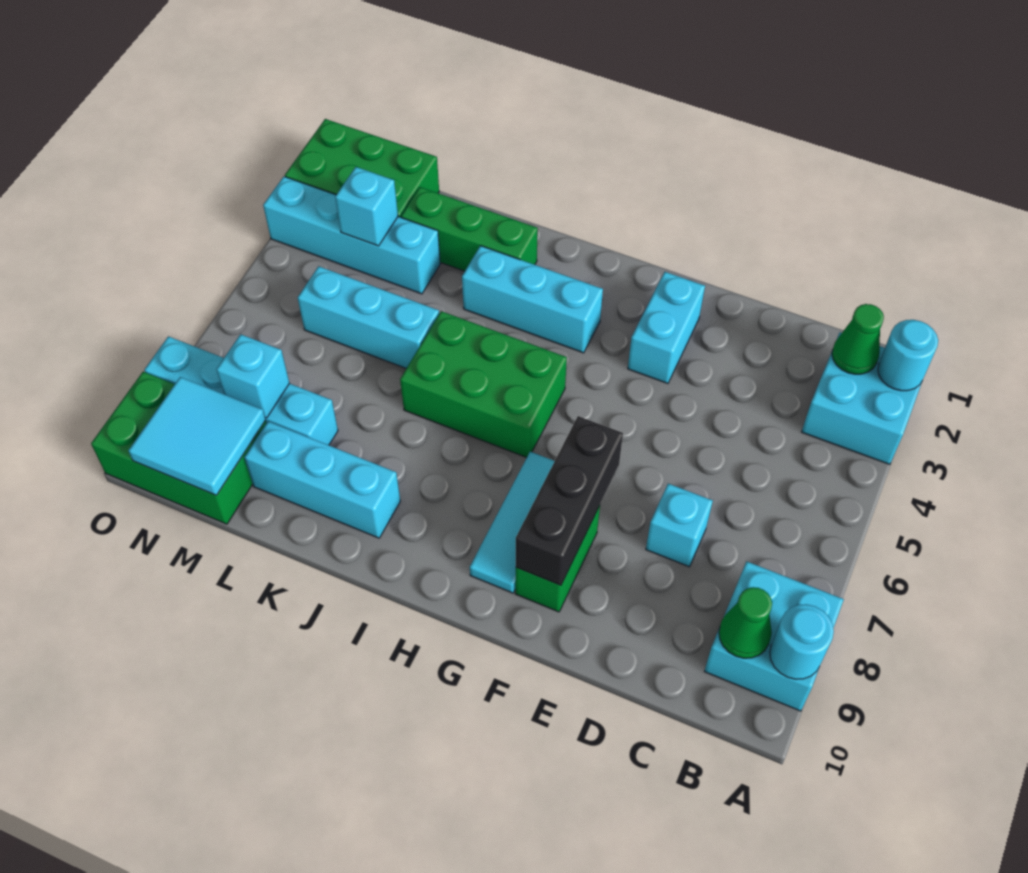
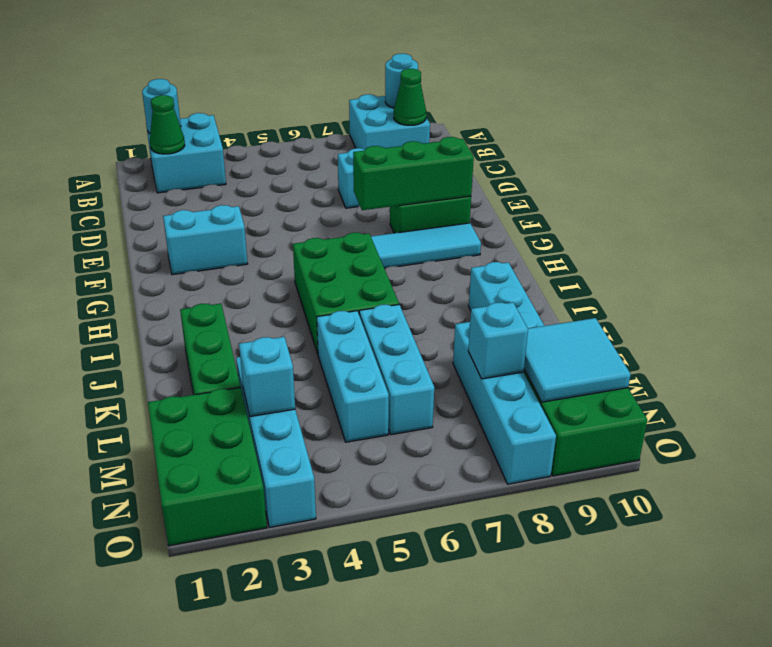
black 1x3 brick [516,416,623,585] -> green 1x3 brick [353,137,474,210]
cyan 1x3 brick [462,246,603,353] -> cyan 1x3 brick moved to [359,305,434,435]

